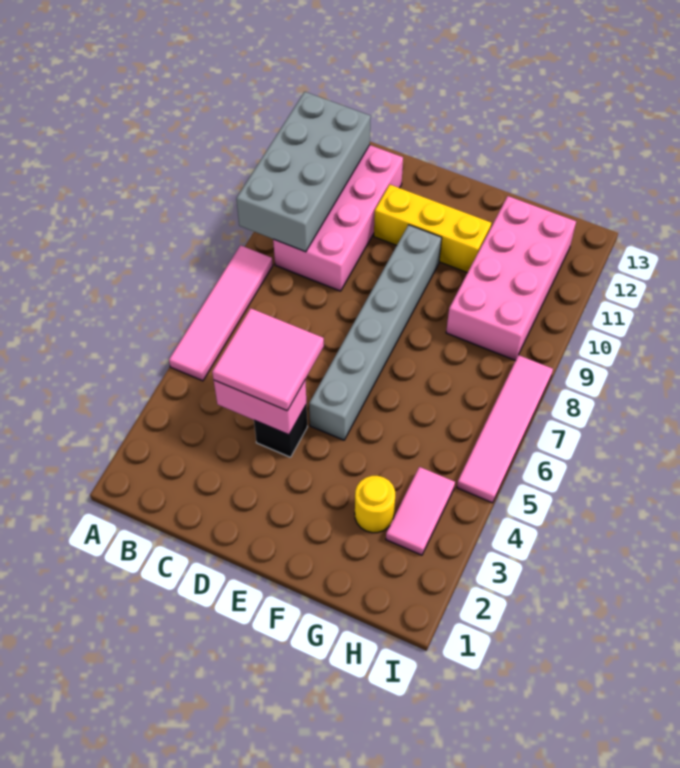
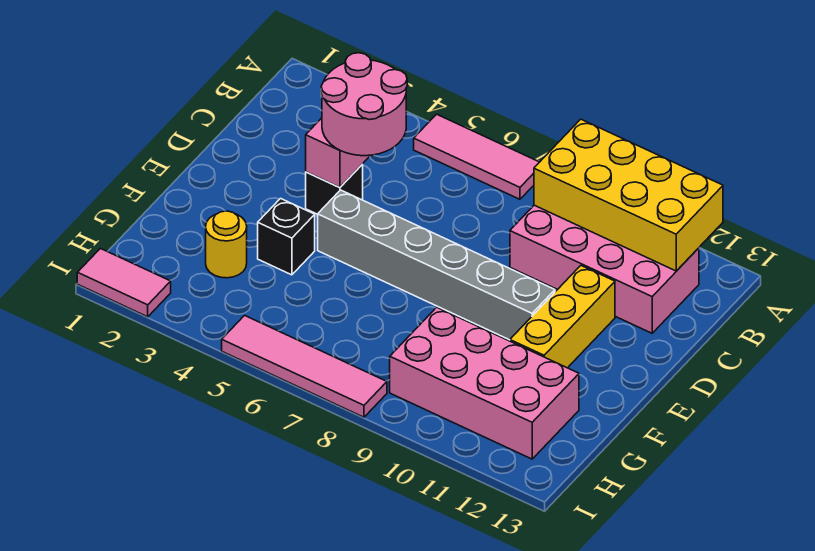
pink 1x4 tile [169,245,273,381] -> pink 1x3 tile [414,114,539,199]
grey 2x4 brick [236,92,371,252] -> yellow 2x4 brick [534,119,723,271]
pink 2x2 tile [212,308,324,411] -> pink 2x2 round brick [321,53,407,156]
none -> black 1x1 brick [258,199,315,275]
pink 1x2 tile [386,467,455,555] -> pink 1x2 tile moved to [77,249,171,317]

